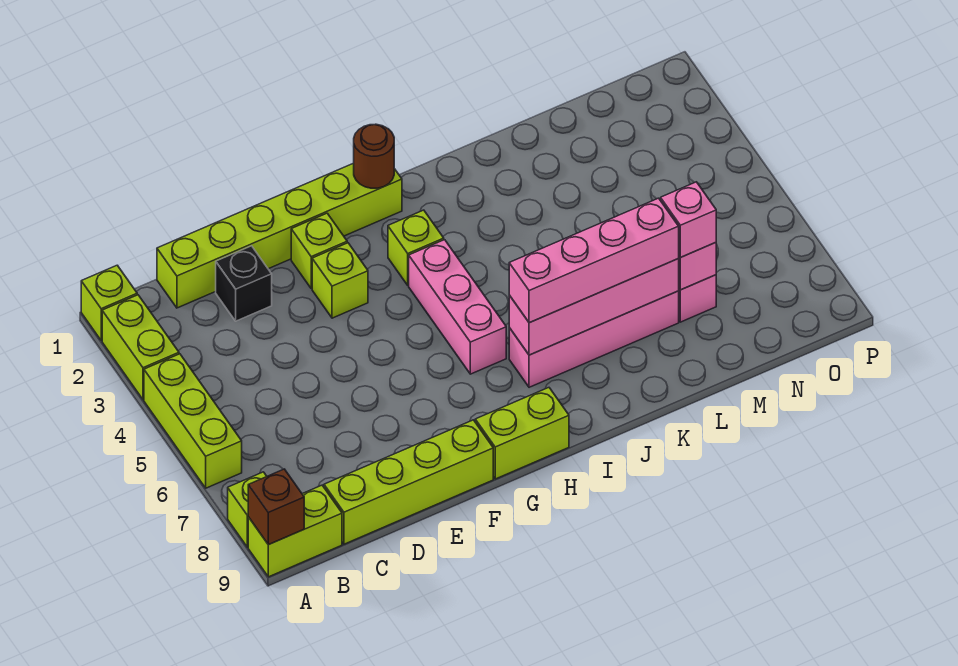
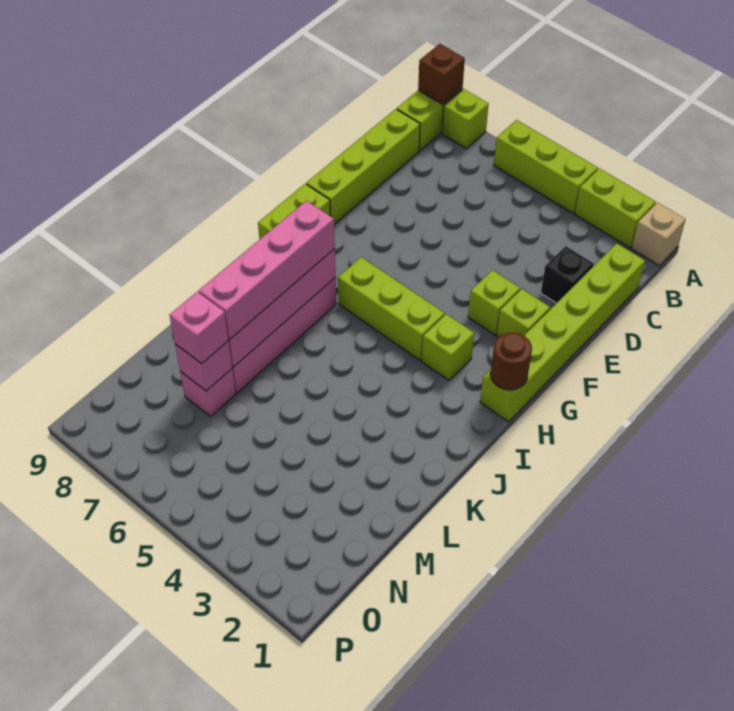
lime 1x1 brick [81,265,137,341] -> tan 1x1 brick [632,203,685,266]
pink 1x3 brick [409,240,506,374] -> lime 1x3 brick [338,257,445,361]

